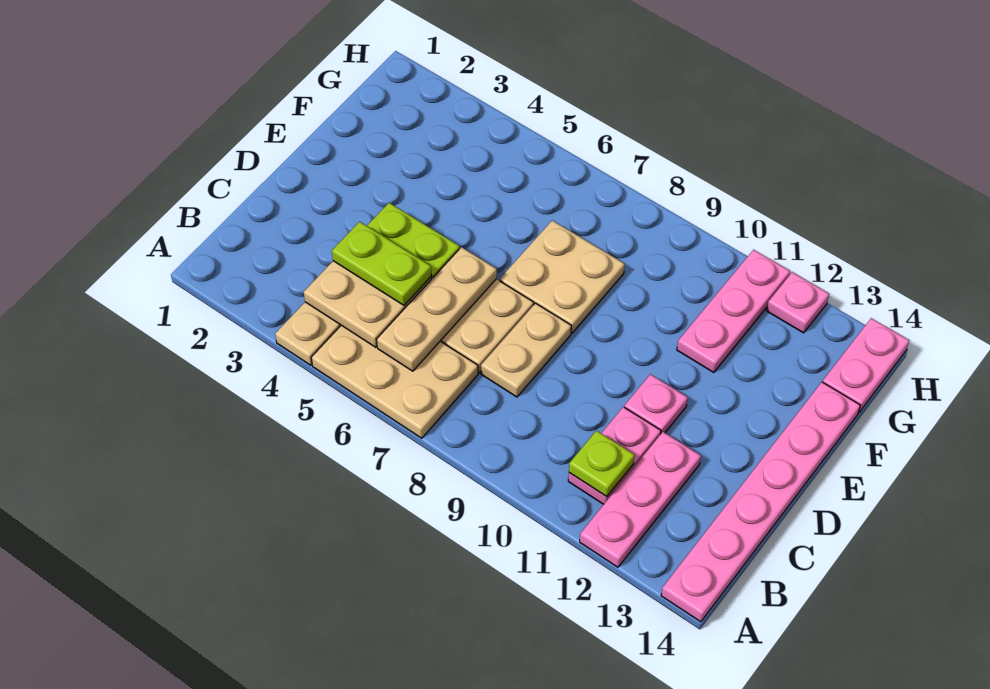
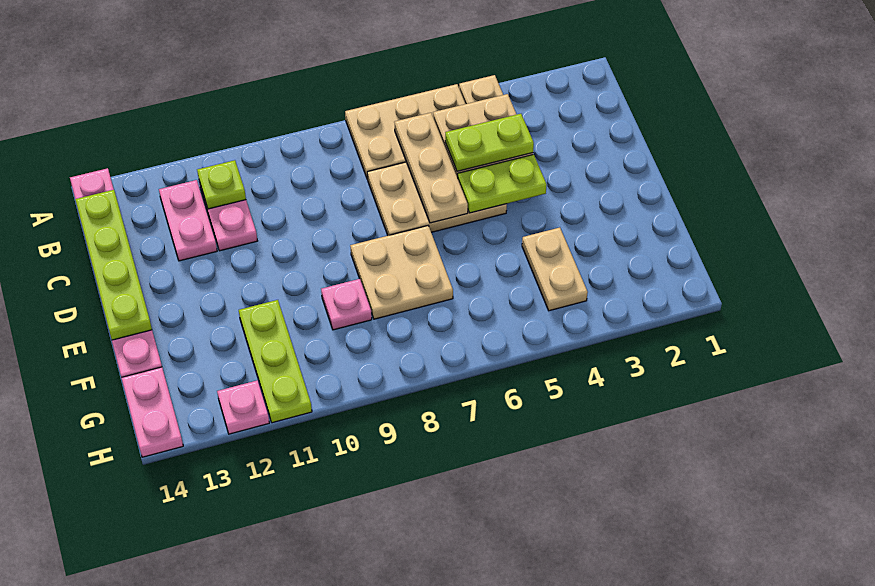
pink 1x3 plate [580,432,701,567] -> pink 1x2 plate [159,180,217,261]
none -> lime 1x4 plate [75,190,152,340]
tan 1x2 plate [481,303,571,397] -> tan 1x2 plate moved to [522,228,588,311]
pink 1x1 plate [624,374,688,433] -> pink 1x1 plate moved to [321,279,372,330]
pink 1x3 plate [677,250,790,373] -> lime 1x3 plate [239,300,312,423]

